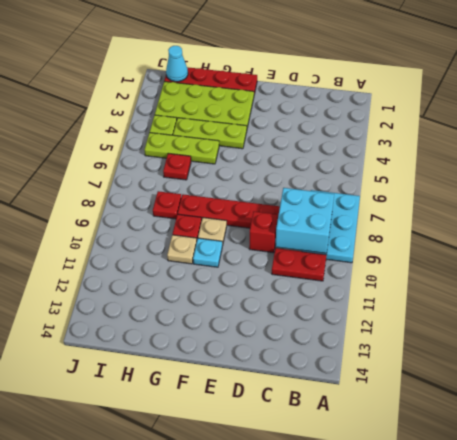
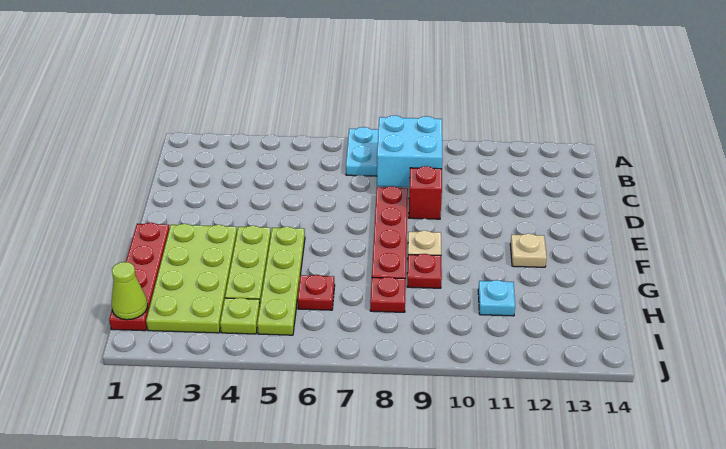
red 1x2 plate [272,248,326,281] -> none
cyan 1x1 plate [193,238,222,267] -> cyan 1x1 plate moved to [478,280,515,316]
lime 1x3 plate [144,133,219,164] -> lime 1x4 plate [257,227,305,335]
tan 1x1 plate [167,235,197,264] -> tan 1x1 plate moved to [510,234,547,267]
cyan 1x1 cone [166,46,188,82] -> lime 1x1 cone [111,262,147,320]

